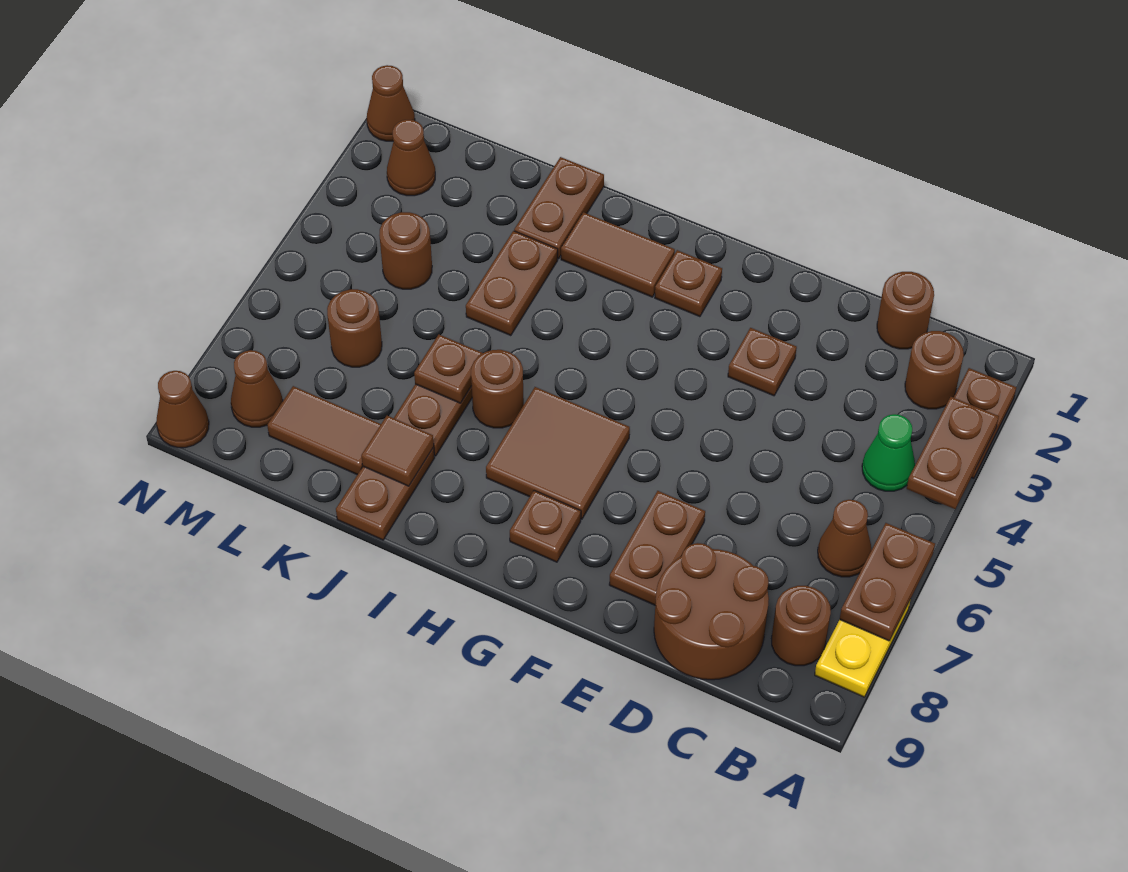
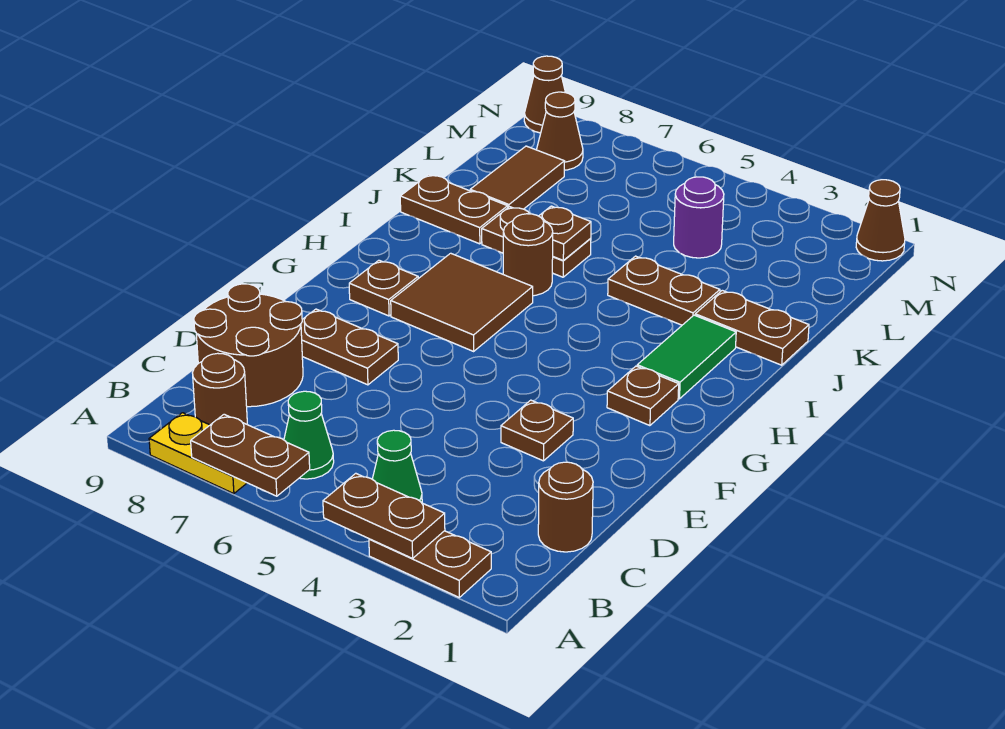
brown 1x1 round brick [905,331,964,409] -> none
brown 1x1 cone [818,500,871,577] -> green 1x1 cone [284,391,334,479]
brown 1x2 tile [561,212,675,297] -> green 1x2 tile [637,315,736,399]
brown 1x1 tile [361,416,434,486] -> none
brown 1x1 round brick [379,212,432,289] -> purple 1x1 round brick [674,177,724,258]
brown 1x1 round brick [327,289,382,367] -> none
brown 1x1 cone [387,120,435,196] -> none

